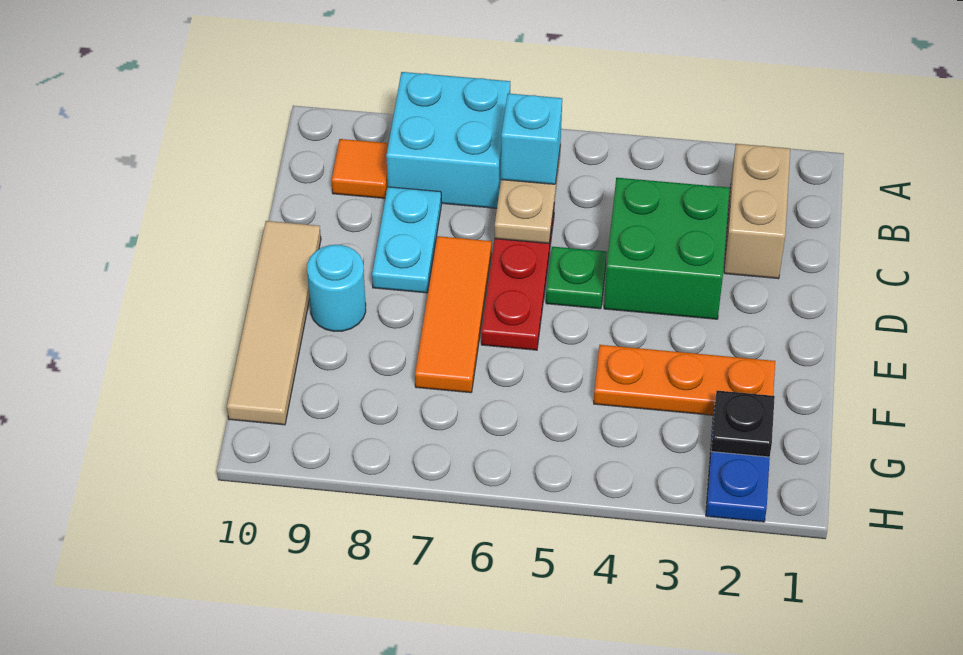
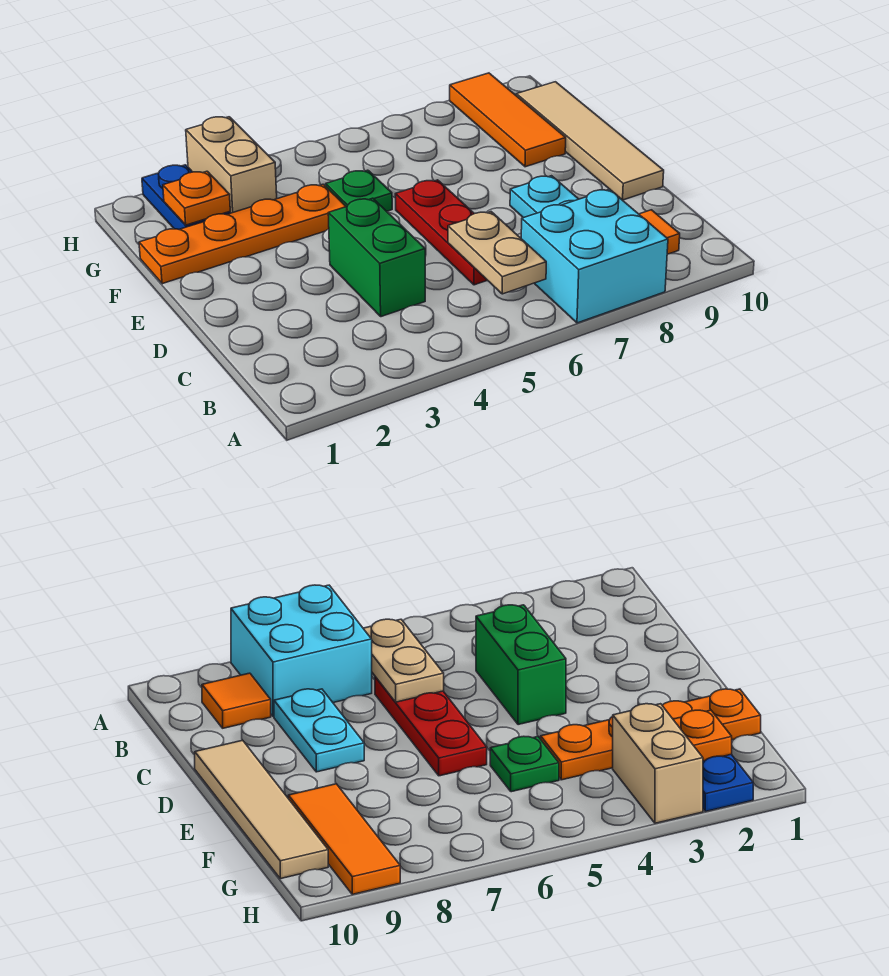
tan 1x2 brick [724,144,790,279] -> tan 1x2 brick moved to [186,117,277,213]
cyan 1x1 brick [501,93,562,184] -> none
green 2x2 brick [604,178,729,319] -> green 1x2 brick [328,198,425,317]
green 1x1 plate [546,247,607,309] -> green 1x1 plate moved to [326,170,392,211]
orange 1x3 tile [415,236,491,393] -> orange 1x3 tile moved to [450,73,566,167]
cyan 1x1 round brick [307,245,366,331] -> none
orange 1x3 plate [594,345,775,415] -> orange 1x4 plate [139,184,346,284]
black 1x1 plate [711,391,775,457] -> orange 1x1 plate [163,171,230,225]

